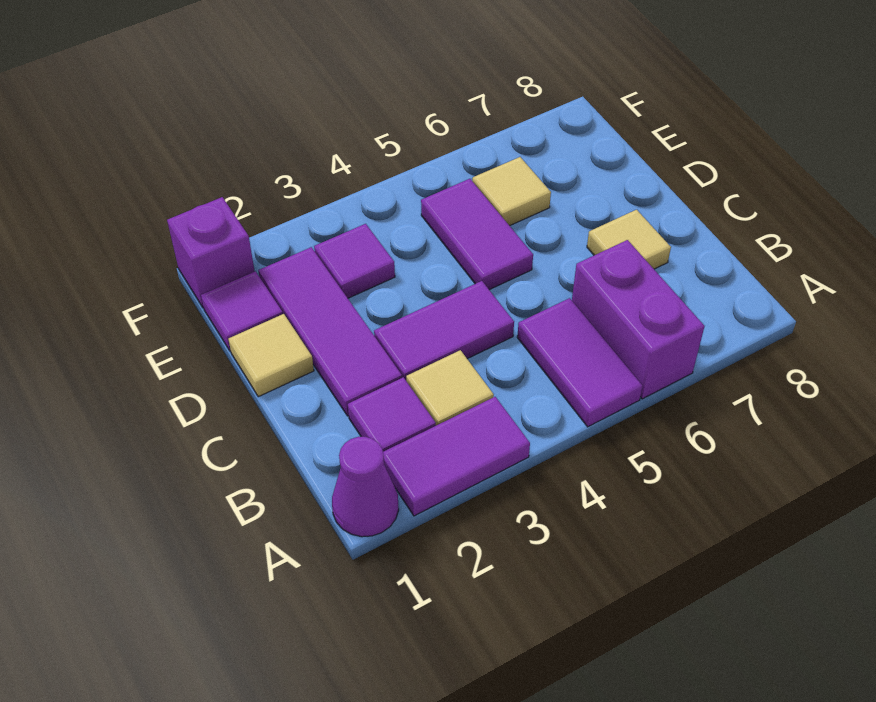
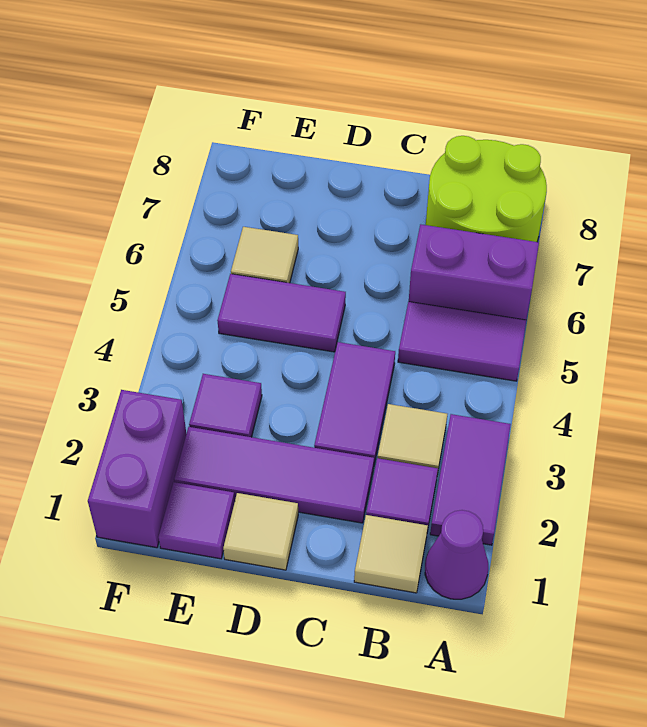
none -> lime 2x2 round brick [426,136,547,242]
tan 1x1 tile [587,210,671,269] -> tan 1x1 tile moved to [354,515,428,593]
purple 1x1 brick [167,197,255,308] -> purple 1x2 brick [88,390,186,548]

